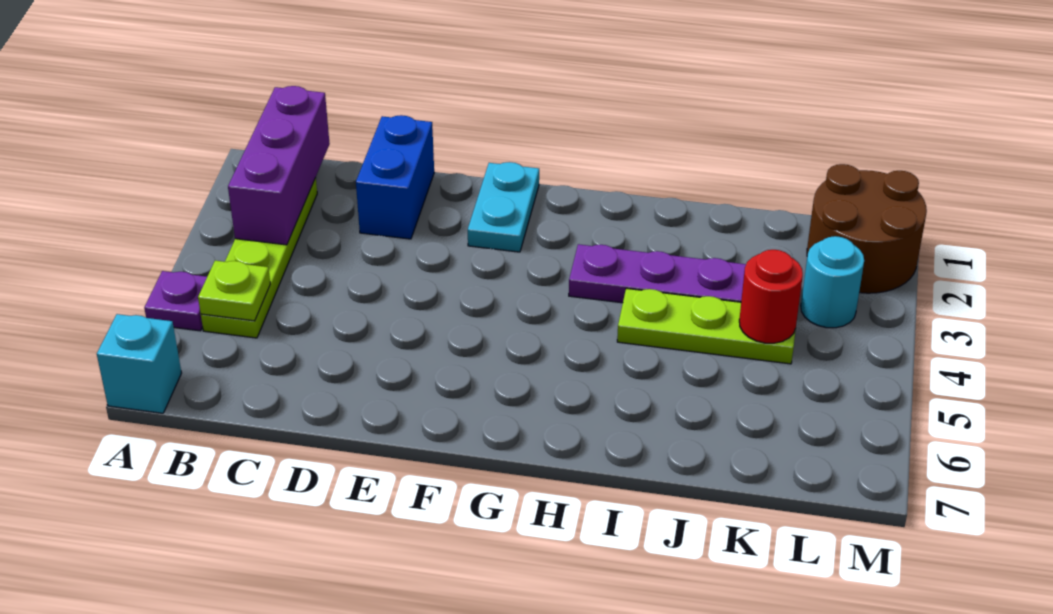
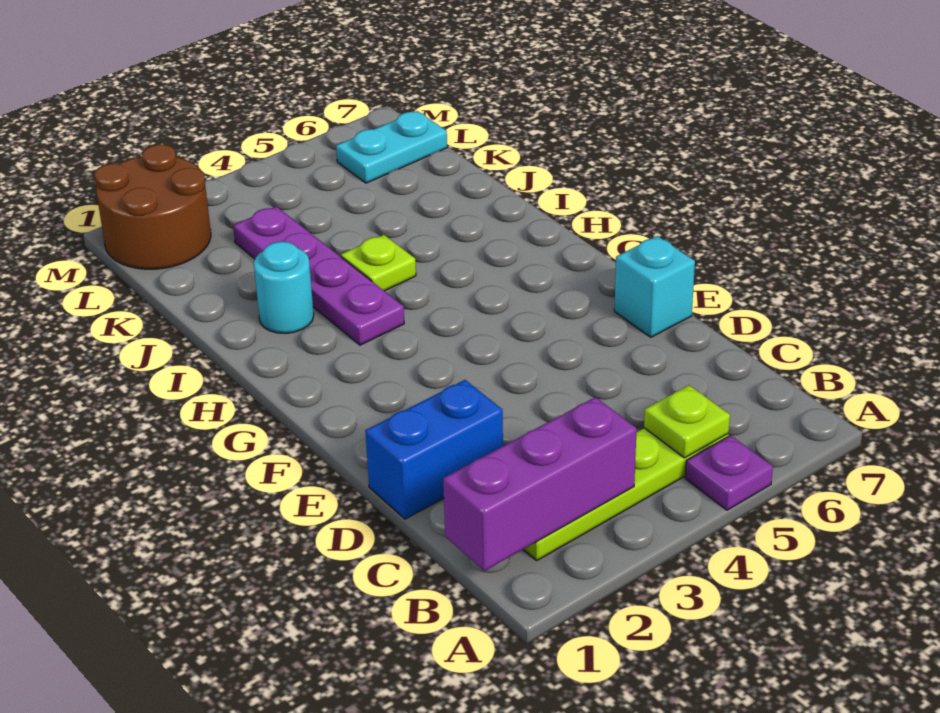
cyan 1x1 brick [97,314,181,413] -> cyan 1x1 brick moved to [614,236,695,337]
cyan 1x2 plate [468,162,539,252] -> cyan 1x2 plate moved to [336,111,447,183]
lime 1x3 plate [617,288,796,364] -> lime 1x1 plate [341,235,416,291]
red 1x1 round brick [739,250,803,343] -> none
cyan 1x1 round brick [801,236,864,328] -> cyan 1x1 round brick moved to [254,242,314,333]

